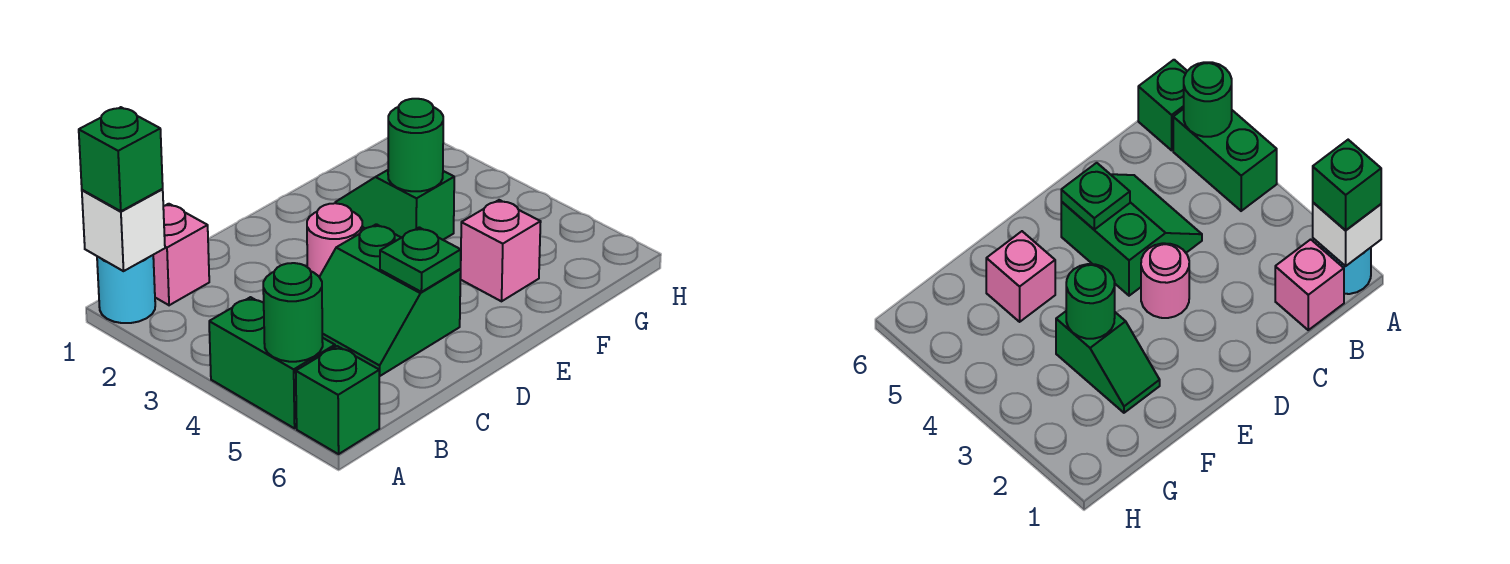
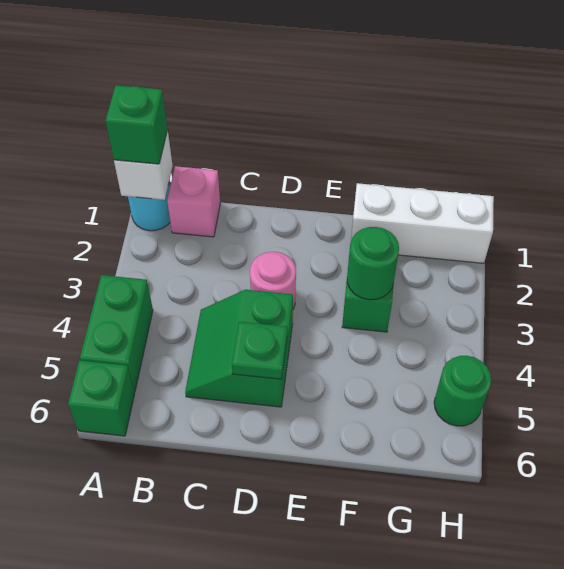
green 1x1 round brick [263,263,323,362] -> green 1x1 round brick moved to [434,356,491,426]
none -> white 1x3 brick [351,183,494,263]
pink 1x1 brick [461,200,541,301] -> none

